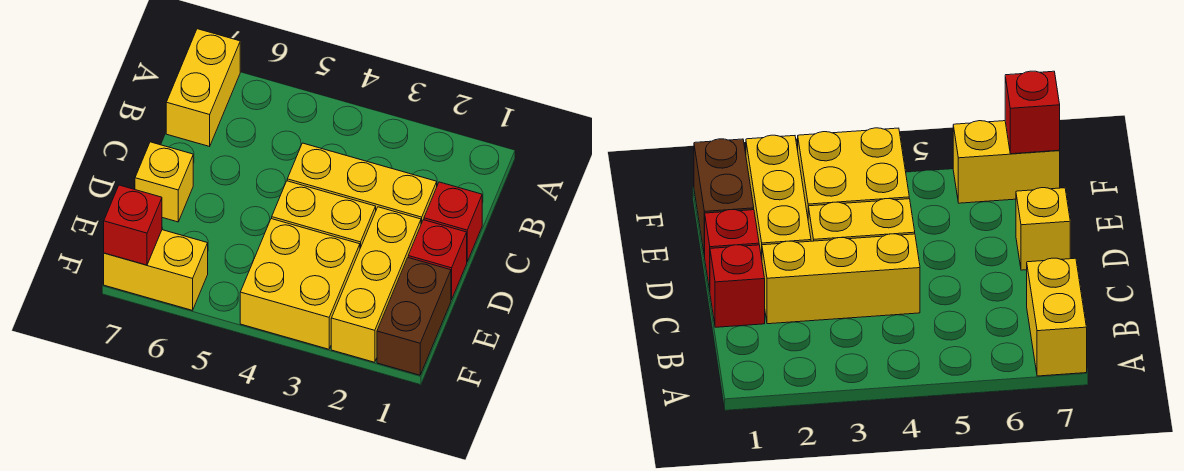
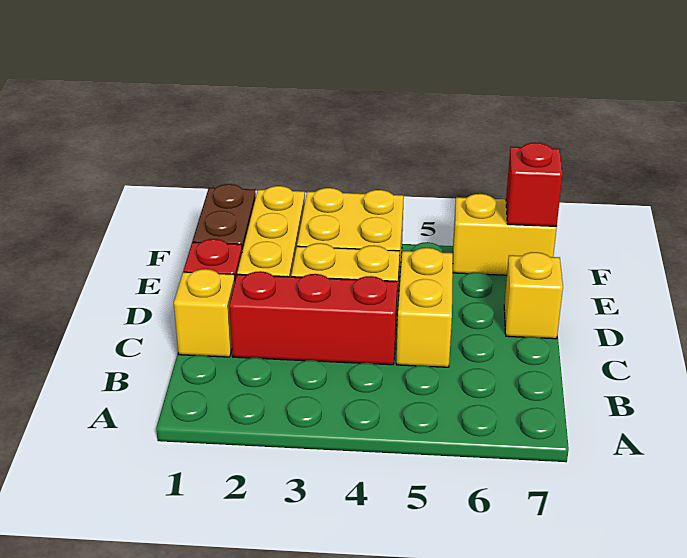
yellow 1x2 brick [166,29,240,146] -> yellow 1x2 brick moved to [396,248,453,367]
red 1x1 brick [424,182,482,261] -> yellow 1x1 brick [174,269,235,357]
yellow 1x3 brick [287,143,437,224] -> red 1x3 brick [229,271,397,365]

